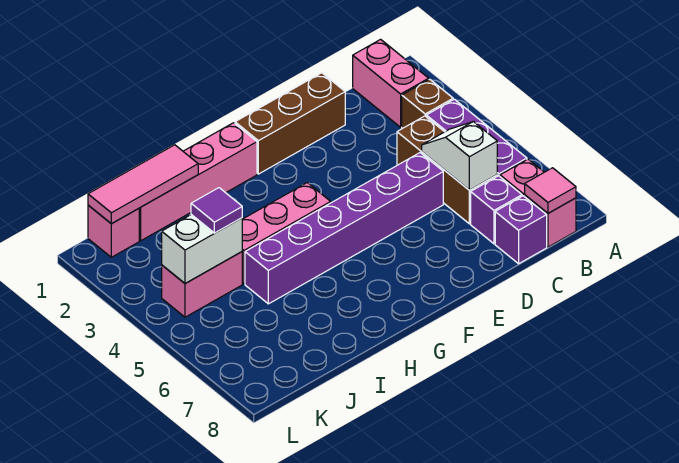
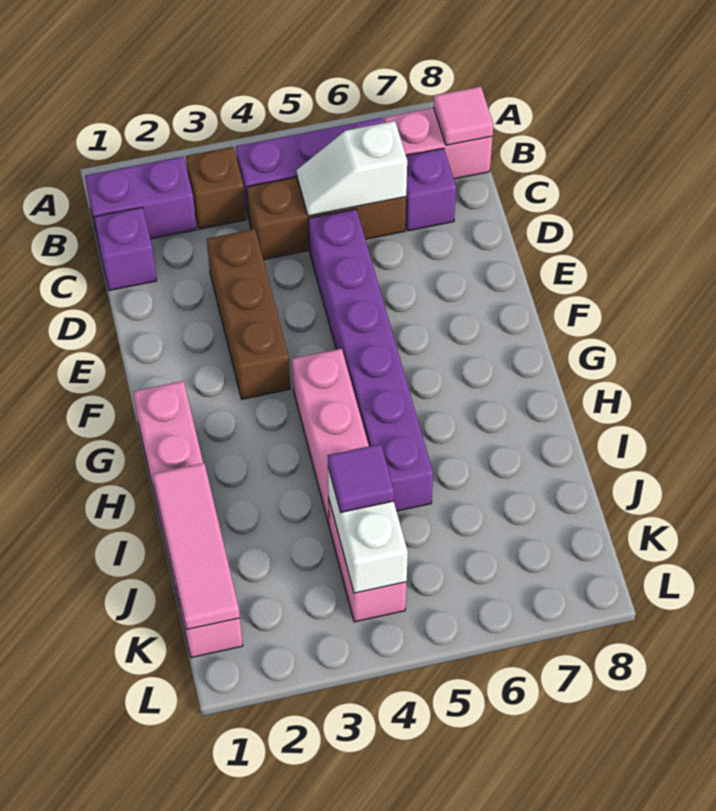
pink 1x2 brick [353,39,429,127] -> purple 1x2 brick [85,156,197,244]
purple 1x1 brick [495,196,547,264] -> purple 1x1 brick moved to [94,207,157,291]
brown 1x3 brick [235,73,345,174] -> brown 1x3 brick moved to [207,229,290,399]

